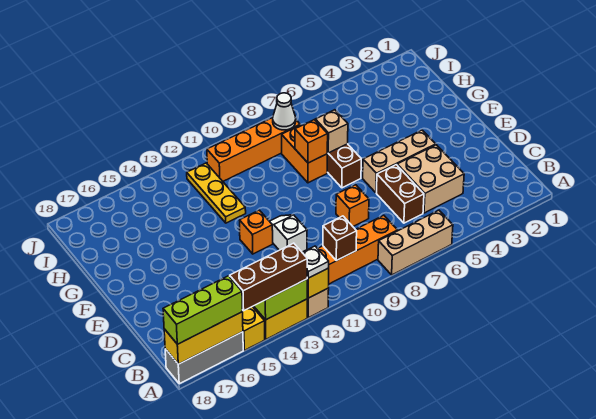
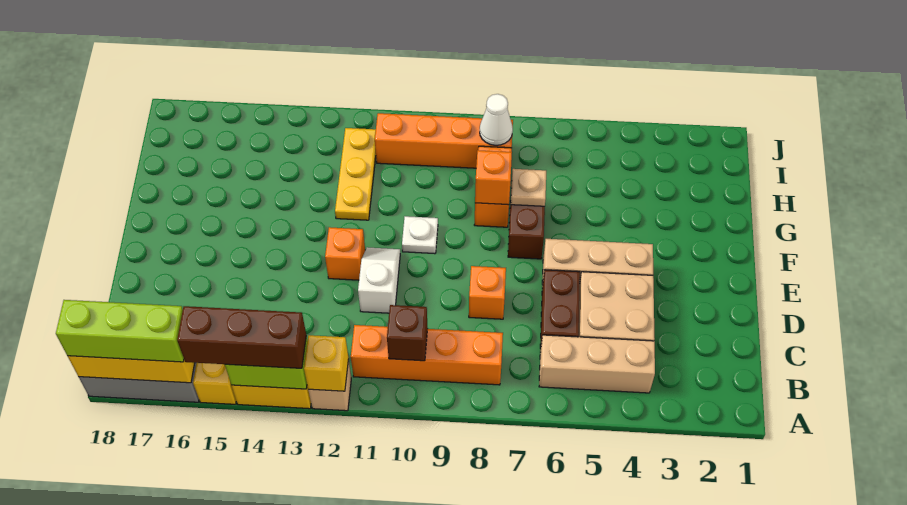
tan 1x3 brick [378,210,453,275] -> tan 1x3 brick moved to [539,335,655,393]
white 1x1 plate [302,246,329,278] -> white 1x1 plate moved to [402,216,438,254]
tan 1x1 brick [315,110,348,153] -> tan 1x1 plate [511,169,546,206]

